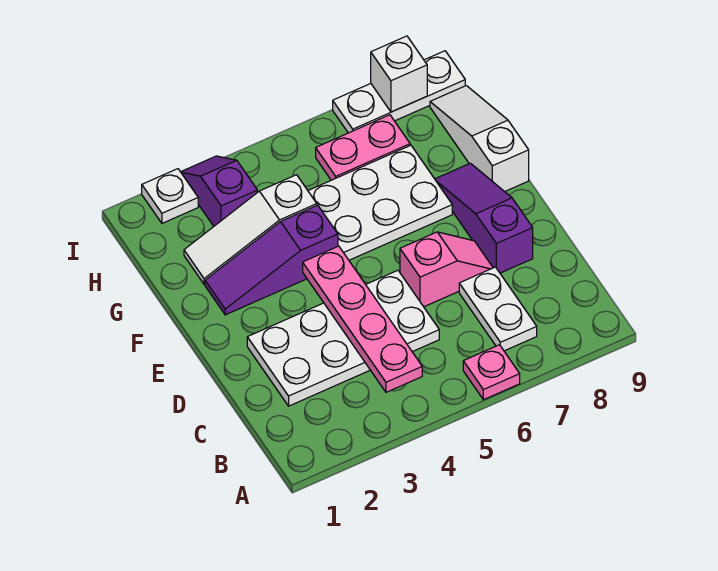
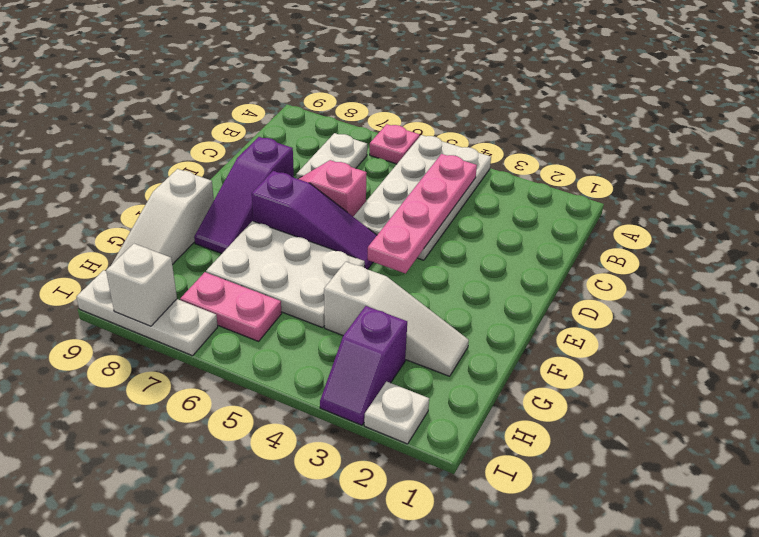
white 2x4 plate [247,270,439,406] -> white 2x4 plate turned to [353,135,491,260]
purple 1x3 slope [205,205,338,315] -> purple 1x3 slope moved to [252,171,377,269]

